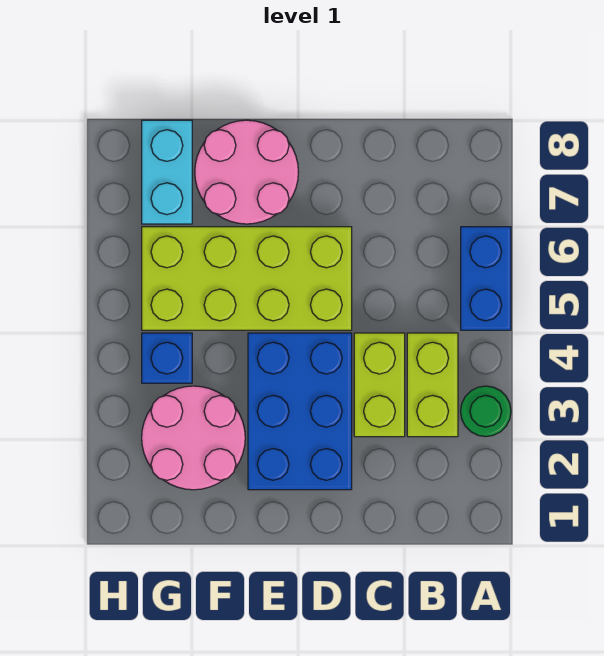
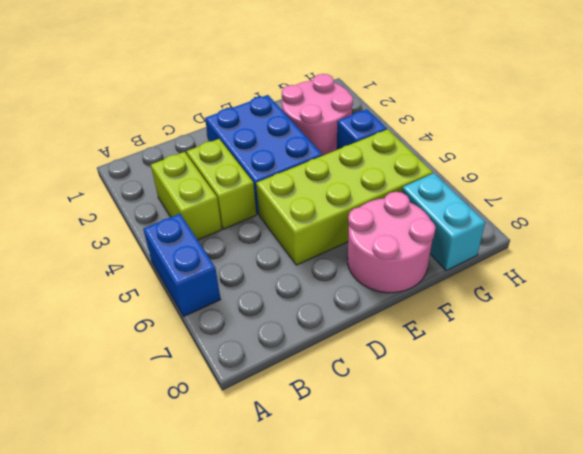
green 1x1 round brick [461,386,511,437] -> none

